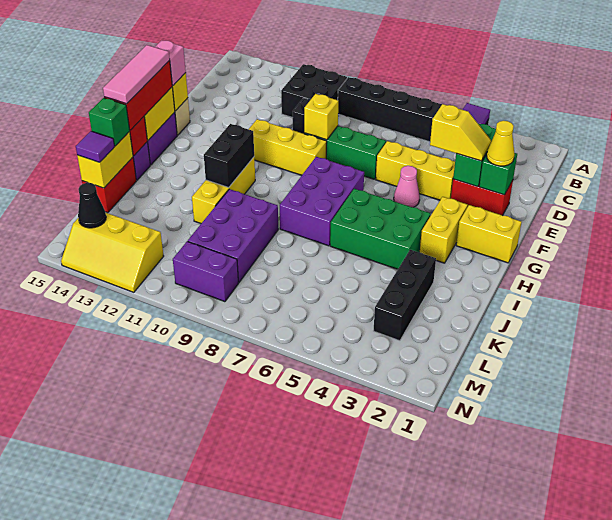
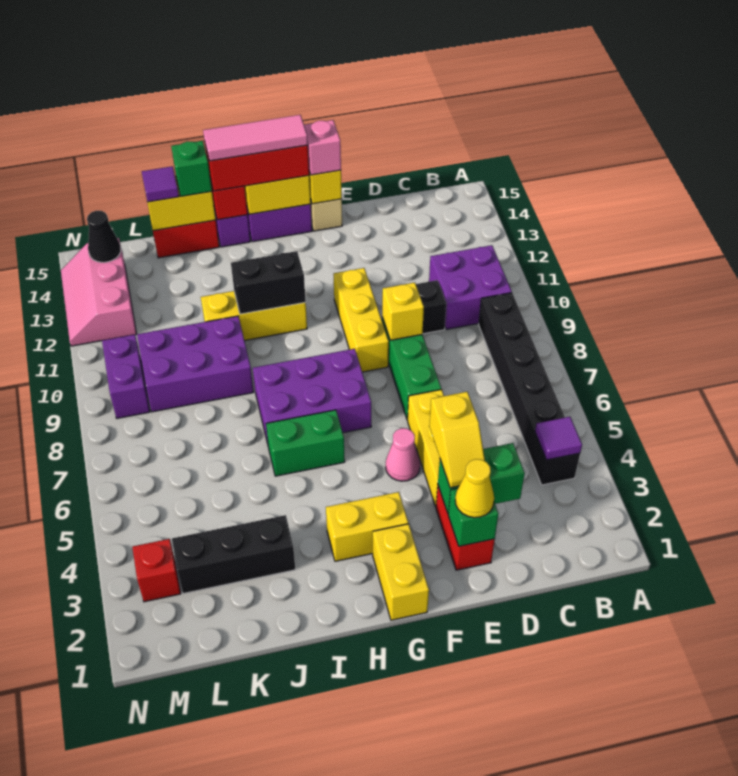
black 2x2 brick [281,64,347,118] -> purple 2x2 brick [429,245,512,329]
green 2x3 brick [330,189,431,269] -> green 1x2 brick [266,410,345,476]
none -> red 1x1 brick [132,539,181,602]
yellow 2x3 slope [61,213,164,292] -> pink 2x3 slope [61,238,136,346]

